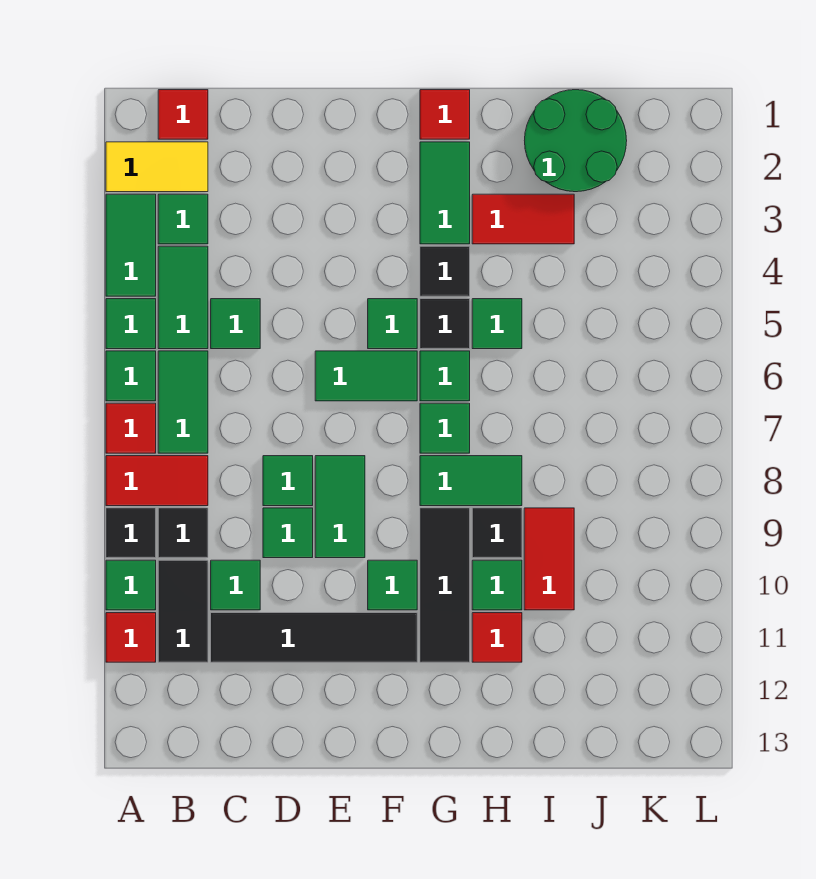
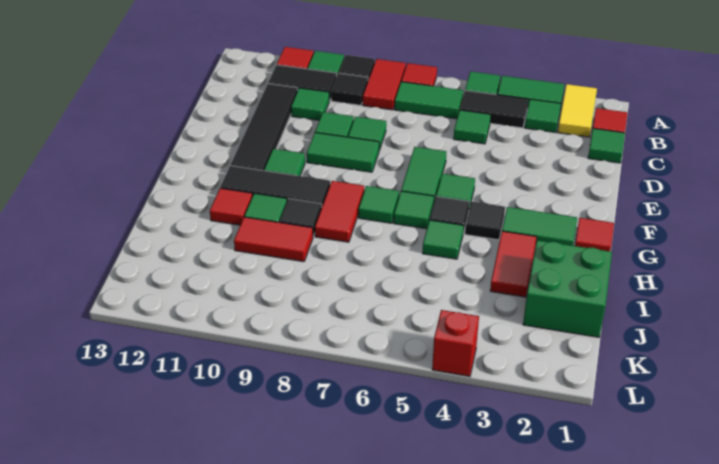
green 1x1 tile [106,351,156,401] -> green 1x1 tile moved to [588,128,625,163]
green 1x2 tile [158,246,208,349] -> black 1x2 tile [460,90,528,128]
green 1x2 tile [420,456,522,506] -> red 1x2 tile [315,181,364,242]
green 2x2 round brick [524,90,627,192] -> green 2x2 brick [523,240,612,337]
none -> red 1x1 brick [432,310,479,376]

